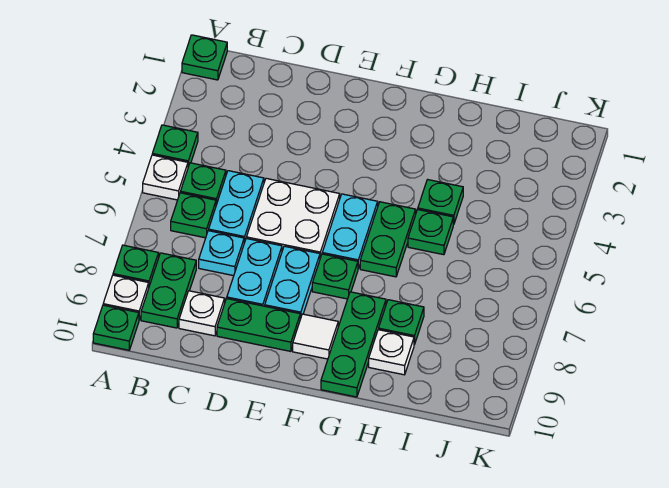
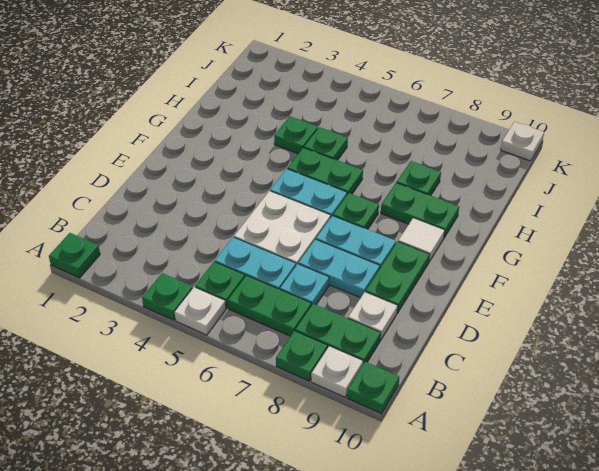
green 1x1 plate [171,193,216,238] -> green 1x2 plate [228,275,311,336]
green 1x3 plate [321,292,386,397] -> green 1x2 plate [381,183,459,237]
white 1x1 plate [369,330,414,375] -> white 1x1 plate moved to [501,122,544,161]

